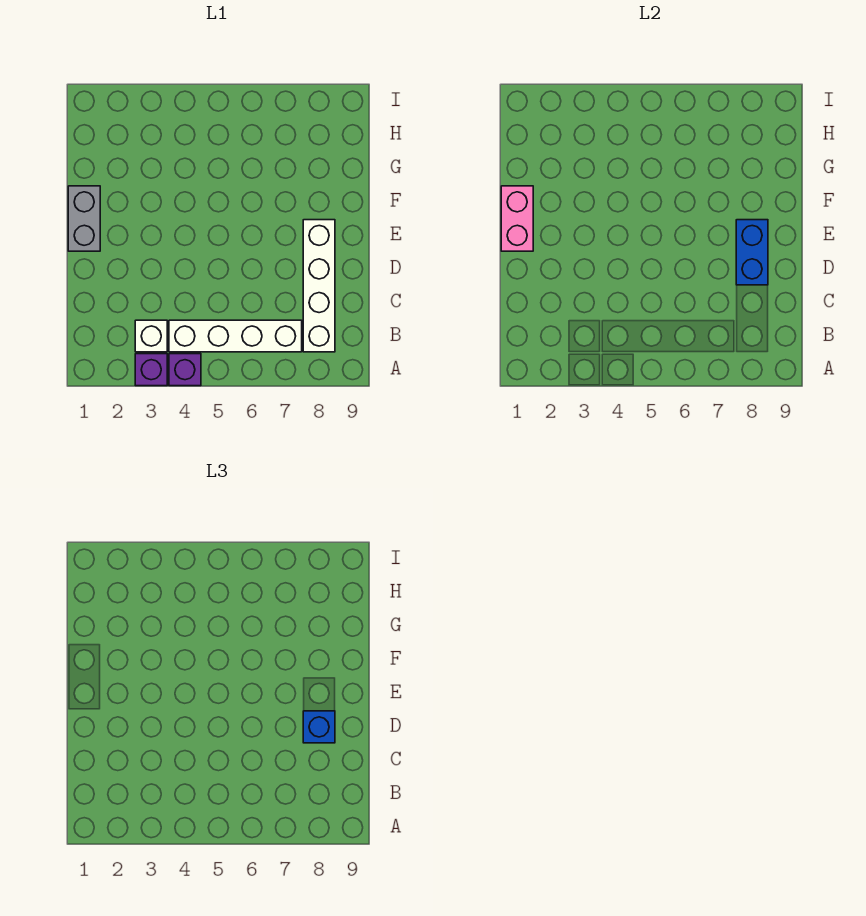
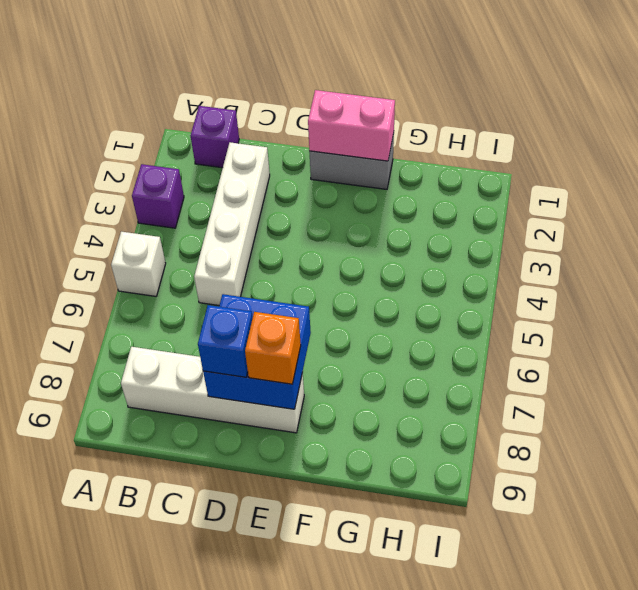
purple 1x1 brick [169,354,201,386] -> purple 1x1 brick moved to [191,106,239,168]
white 1x1 brick [135,320,167,352] -> white 1x1 brick moved to [111,232,166,296]
white 1x4 brick [169,320,302,352] -> white 1x4 brick moved to [194,142,270,305]
blue 1x2 brick [736,220,768,285] -> blue 2x2 brick [203,294,311,409]
none -> orange 1x1 brick [245,312,301,384]

